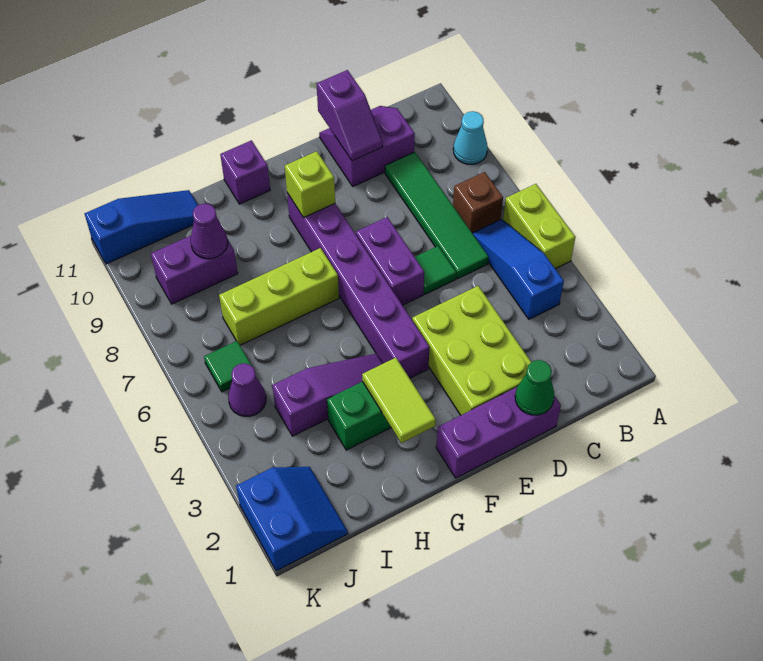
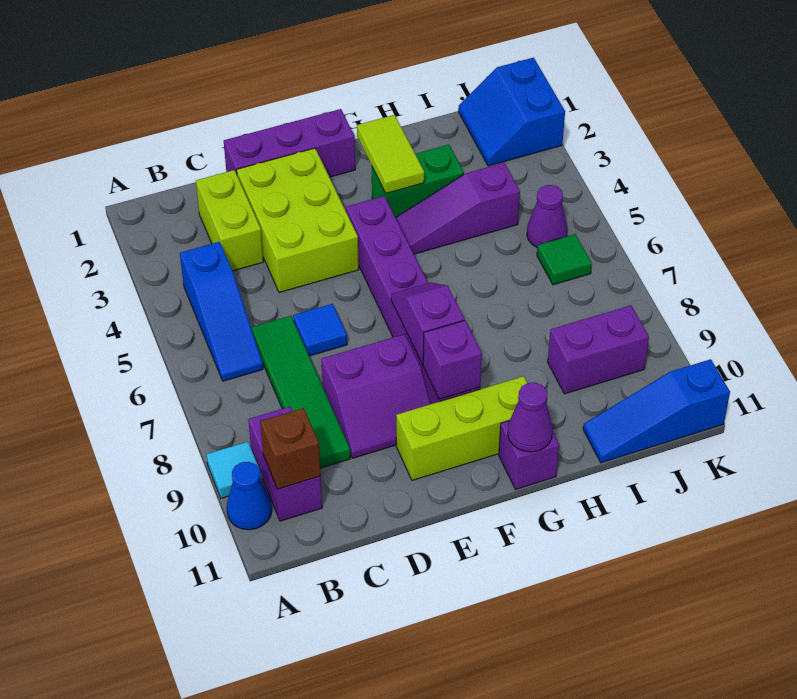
lime 1x2 brick [503,184,575,269] -> lime 1x2 brick moved to [196,170,263,271]
cyan 1x1 cone [453,111,488,164] -> cyan 1x1 tile [206,442,263,498]
none -> blue 1x1 cone [227,462,272,530]
brown 1x1 brick [453,172,503,233] -> brown 1x1 brick moved to [260,408,321,489]
purple 2x2 slope [319,106,415,186] -> purple 2x2 slope moved to [321,334,430,458]
green 1x1 cone [515,360,554,415] -> none
green 1x1 tile [415,246,456,294] -> blue 1x1 tile [293,304,347,356]
purple 1x2 slope [317,70,383,161] -> purple 1x2 slope moved to [391,282,465,365]
purple 1x2 brick [356,217,424,305] -> purple 1x2 brick moved to [248,407,322,521]
lime 1x1 brick [285,151,335,217] -> purple 1x1 brick [423,320,482,399]
lime 1x3 brick [219,248,339,345] -> lime 1x3 brick moved to [396,376,527,480]
purple 1x1 cone [191,204,228,259] -> purple 1x1 cone moved to [508,383,553,452]

